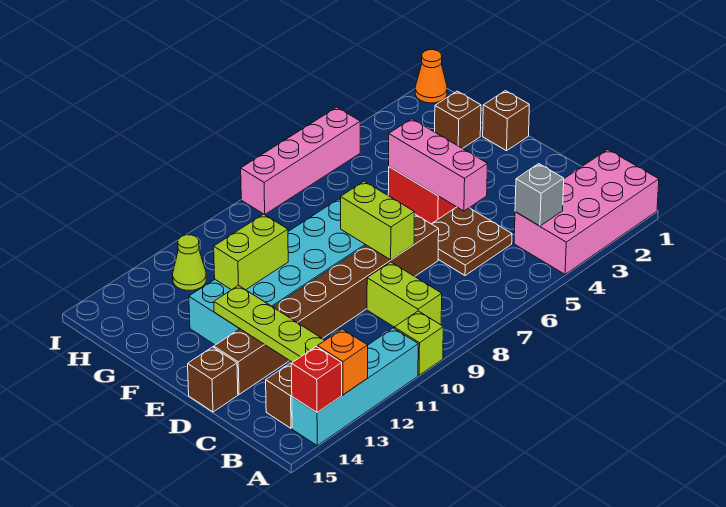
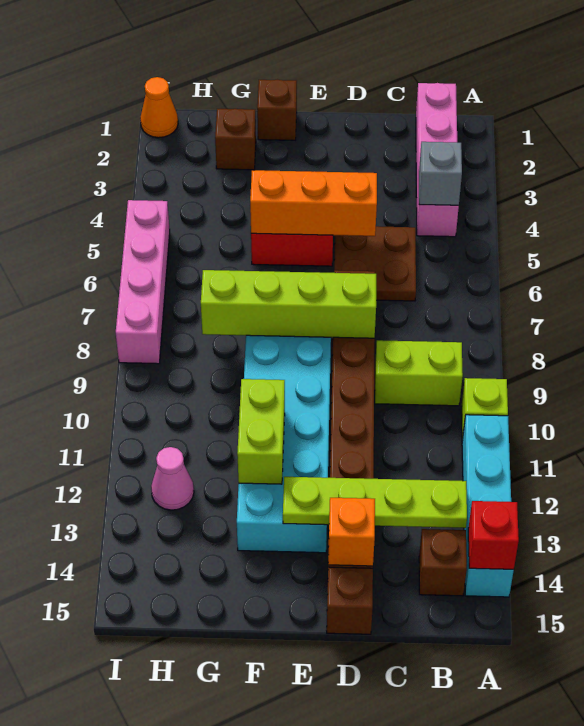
pink 2x4 brick [514,150,659,274] -> pink 1x4 brick [416,83,459,237]
orange 1x1 brick [318,329,368,395] -> orange 1x1 brick moved to [328,498,375,566]
pink 1x3 brick [389,119,487,211] -> orange 1x3 brick [250,170,377,236]
lime 1x2 brick [341,181,415,260] -> lime 1x4 brick [201,270,376,338]
lime 1x1 cone [173,235,206,290] -> pink 1x1 cone [151,447,194,510]

